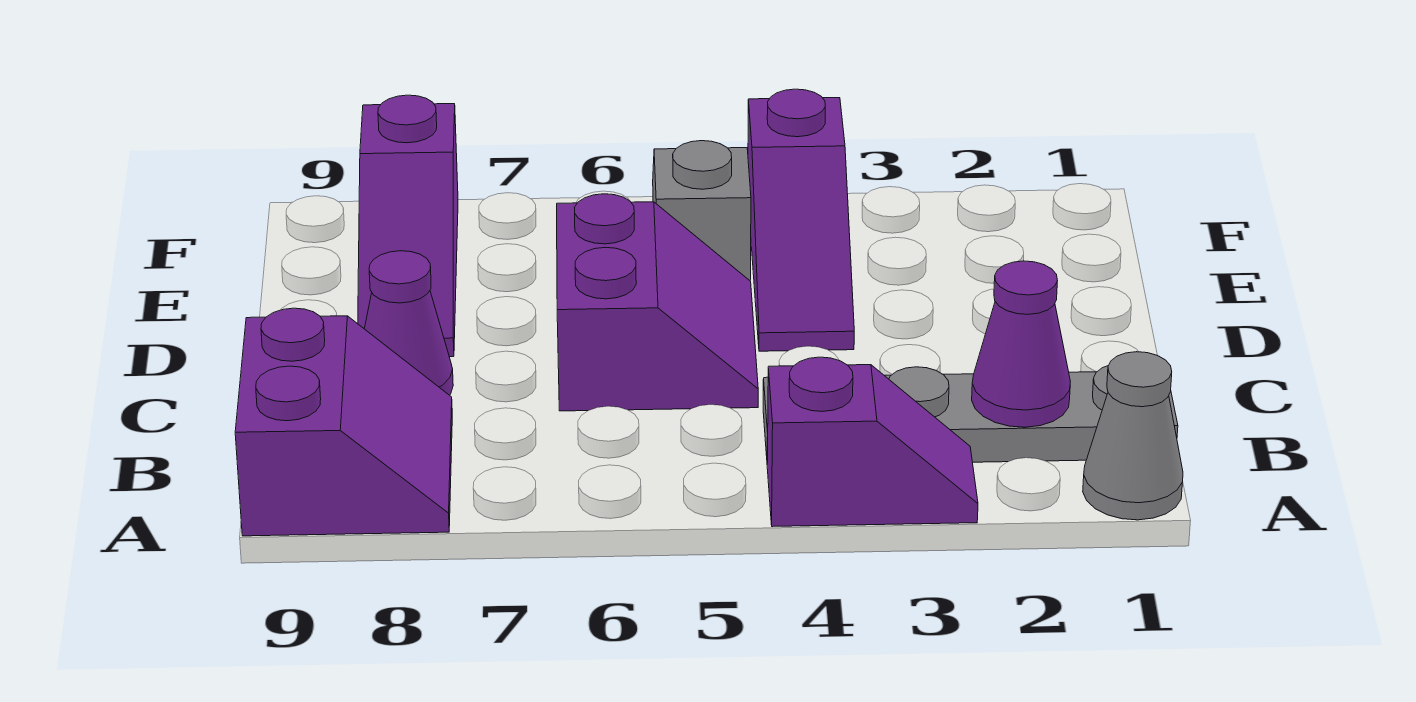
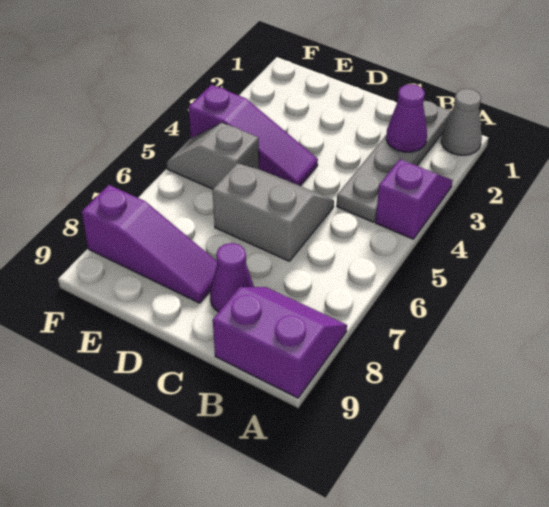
purple 2x2 slope [557,194,758,411] -> grey 2x2 slope [213,163,334,261]

